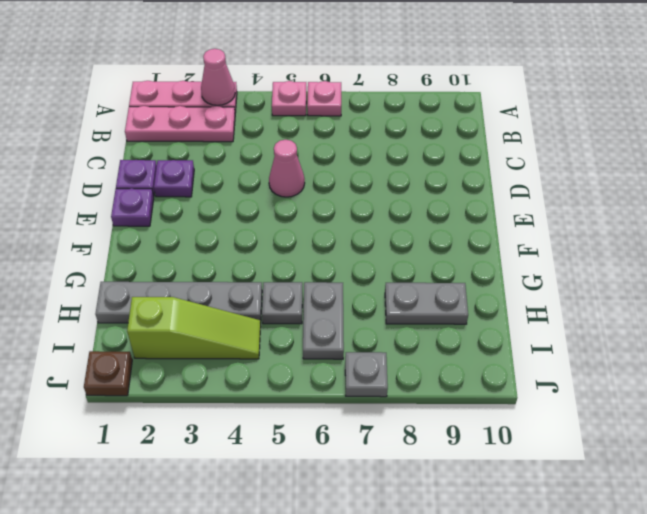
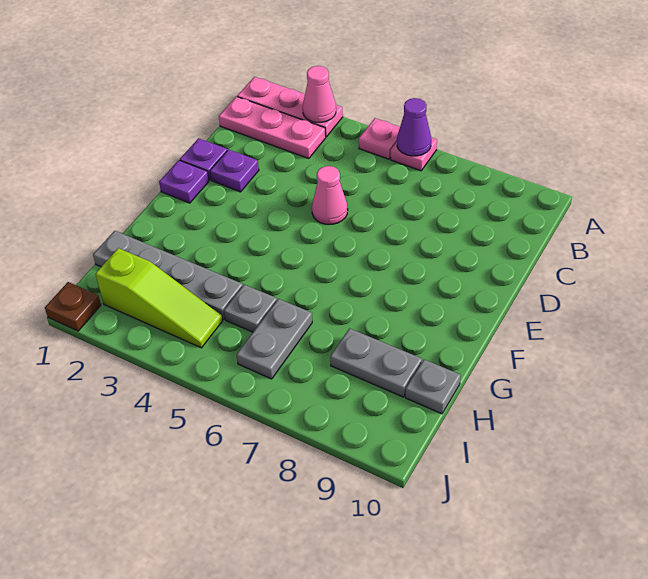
none -> purple 1x1 cone [397,98,431,156]
grey 1x1 plate [345,352,388,397] -> grey 1x1 plate moved to [405,360,461,414]

